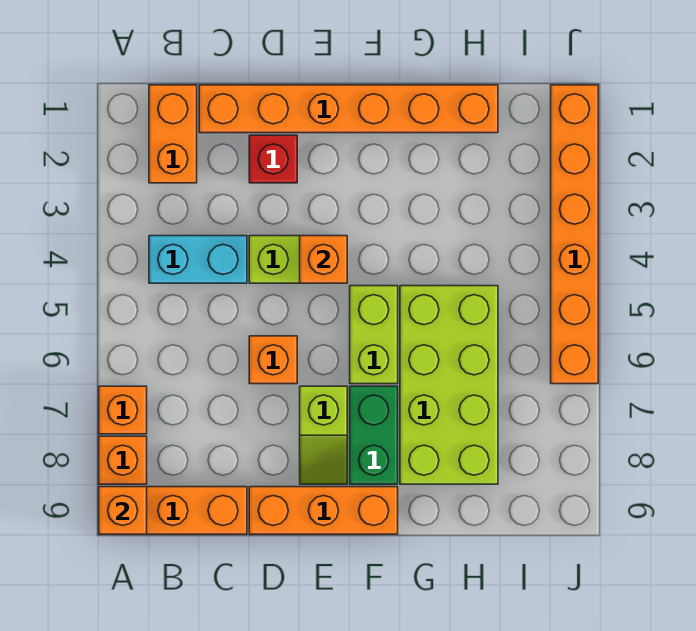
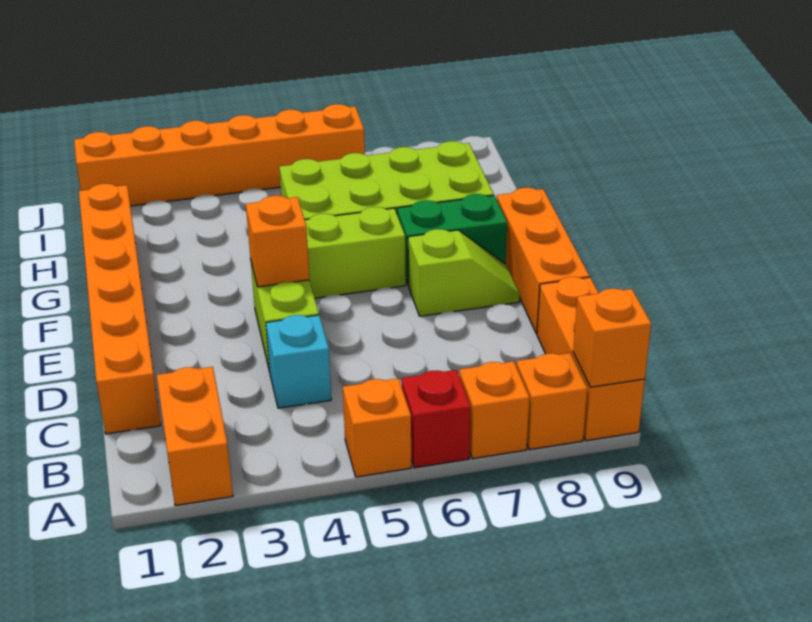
orange 1x2 brick [149,85,197,183] -> orange 1x2 brick turned to [157,367,233,506]
cyan 1x2 brick [149,236,247,283] -> cyan 1x1 brick [266,315,331,408]
red 1x1 brick [249,135,297,183] -> red 1x1 brick moved to [401,370,471,468]
orange 1x1 brick [249,336,297,384] -> orange 1x1 brick moved to [343,378,411,477]

